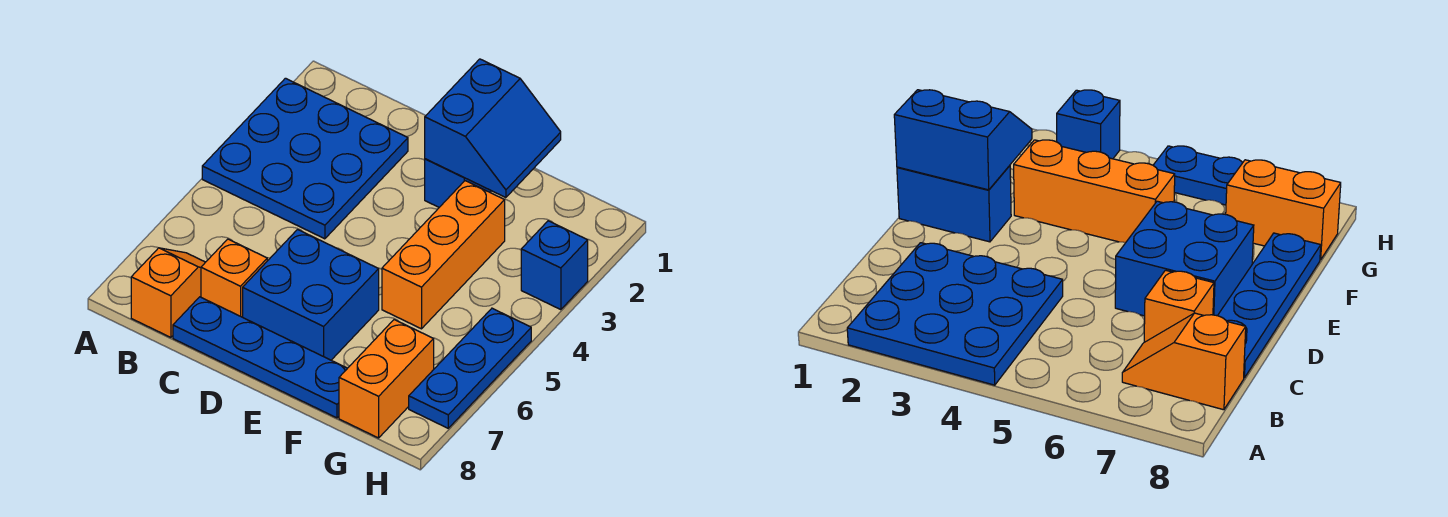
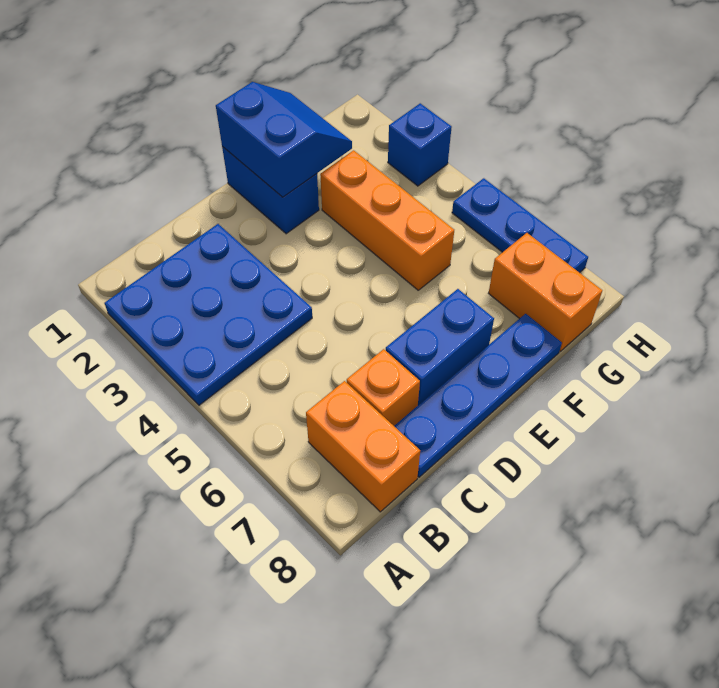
orange 1x2 slope [131,248,205,337] -> orange 1x2 brick [306,381,420,512]
blue 2x2 brick [243,230,379,360] -> blue 1x2 brick [386,289,494,405]

